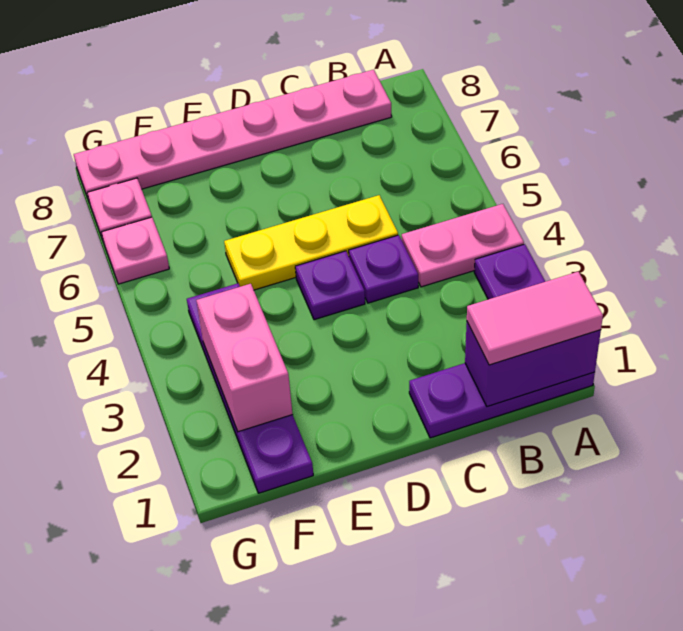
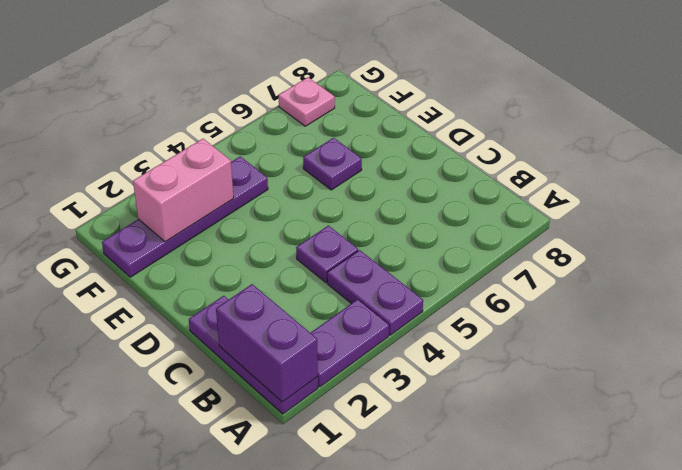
pink 1x2 tile [467,272,603,365] -> none
pink 1x2 plate [402,204,524,287] -> purple 1x2 plate [327,250,423,335]
pink 1x6 plate [74,70,392,201] -> none
yellow 1x3 plate [224,195,398,290] -> none
purple 1x1 plate [295,251,365,320] -> purple 1x1 plate moved to [303,138,362,190]
pink 1x1 plate [101,217,169,284] -> none

